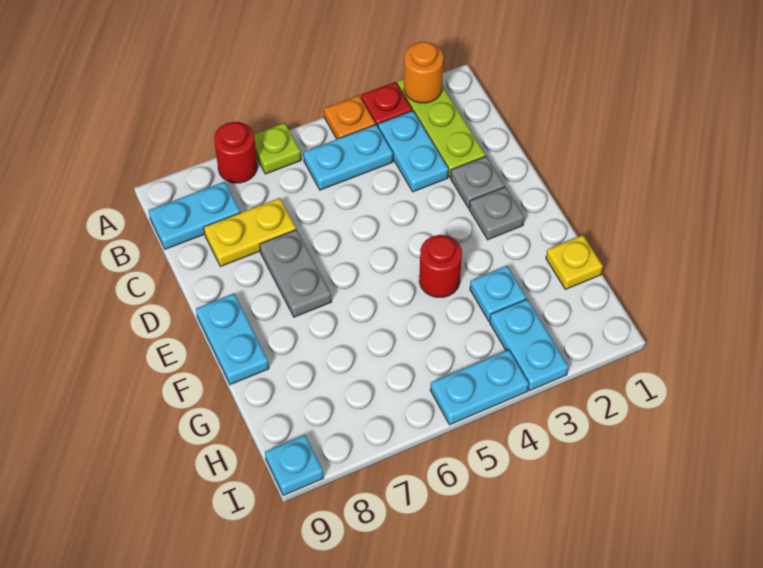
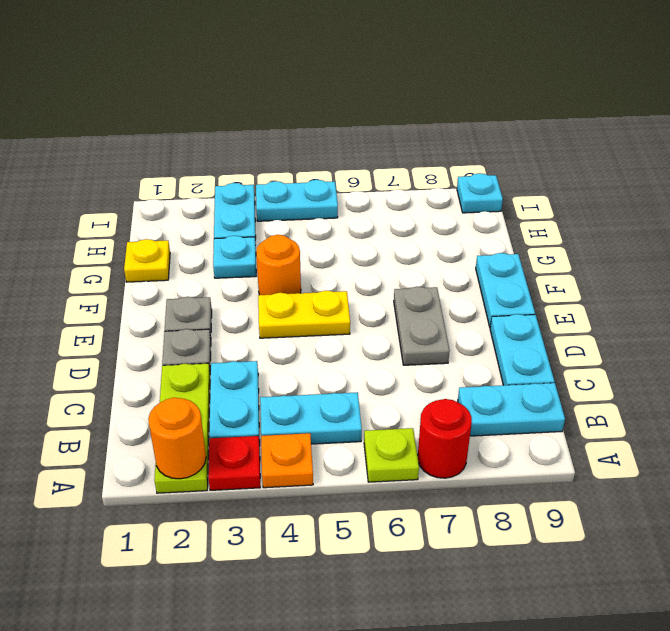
yellow 1x2 plate [204,198,296,266] -> yellow 1x2 plate moved to [258,291,350,338]
none -> cyan 1x2 plate [490,314,554,385]
red 1x1 round brick [419,235,462,297] -> orange 1x1 round brick [256,235,301,295]

